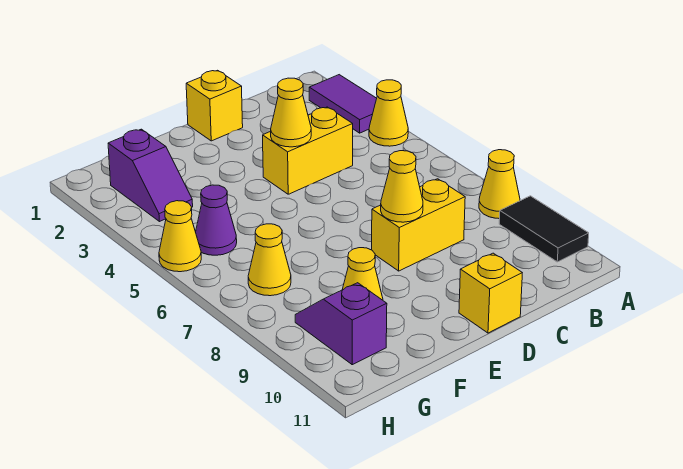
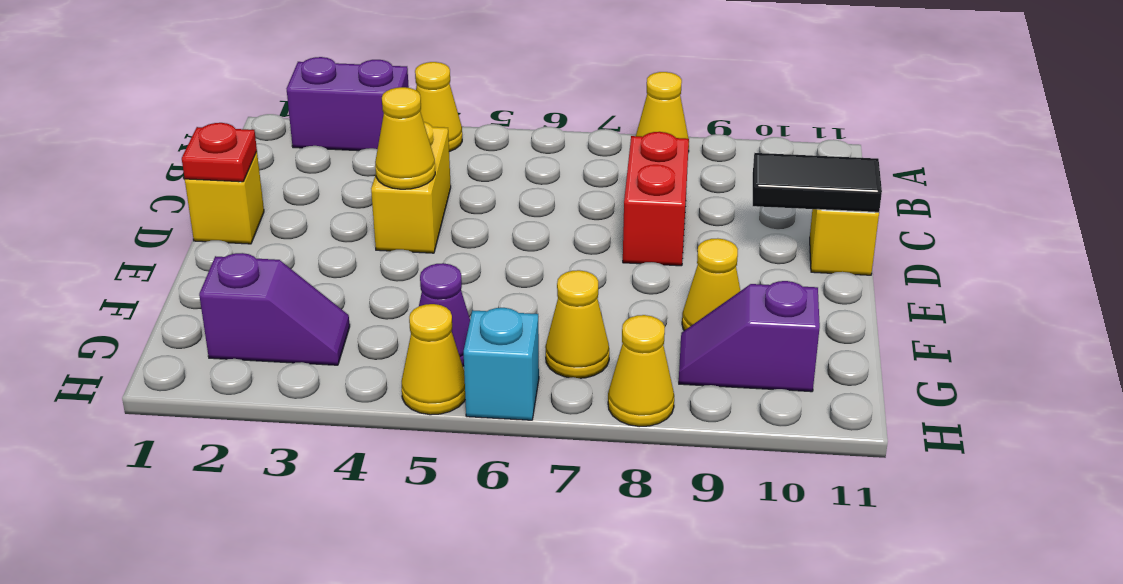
purple 1x2 tile [309,75,377,133] -> purple 1x2 brick [287,57,409,151]
black 1x2 tile [499,196,589,262] -> black 1x2 tile moved to [753,153,882,212]
yellow 1x2 brick [372,179,465,271] -> red 1x2 brick [623,132,689,266]
none -> red 1x1 plate [182,123,257,182]
yellow 1x1 cone [381,151,423,222] -> yellow 1x1 cone moved to [608,315,674,427]
none -> cyan 1x1 brick [464,308,539,420]

